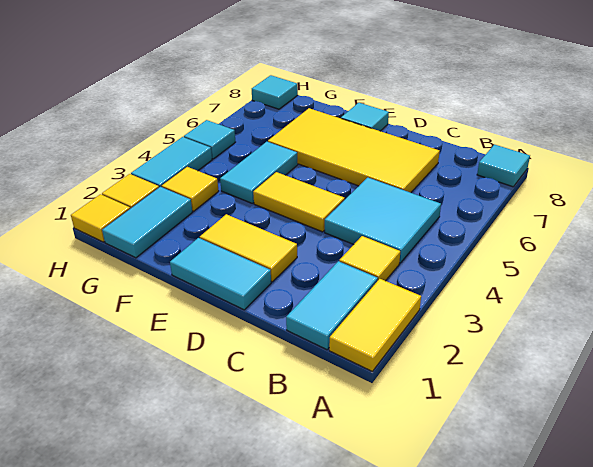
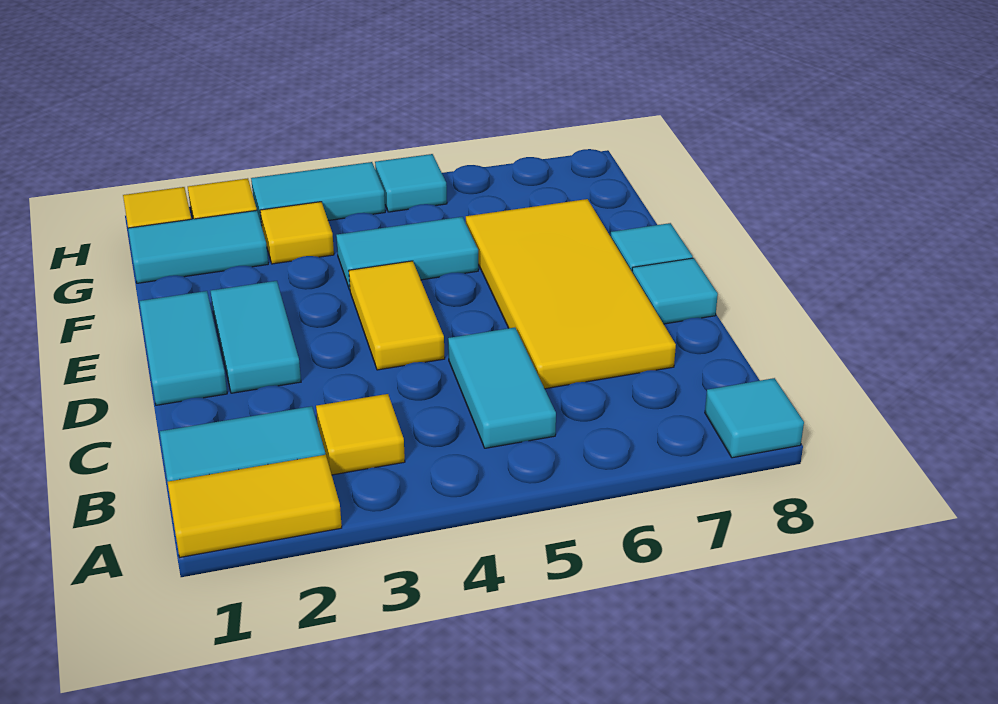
cyan 2x2 tile [325,178,441,263] -> cyan 1x2 tile [448,328,556,448]
yellow 1x2 tile [200,214,297,282] -> cyan 1x2 tile [211,281,301,393]
cyan 1x1 tile [252,75,298,109] -> cyan 1x1 tile moved to [632,258,718,324]

